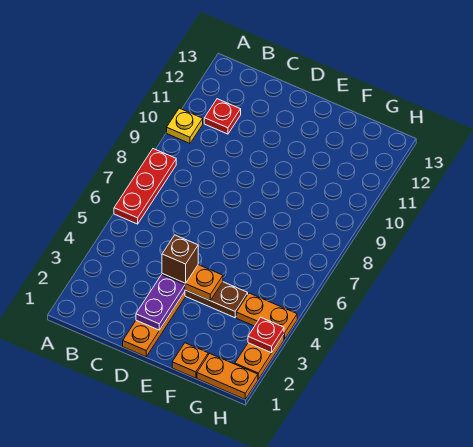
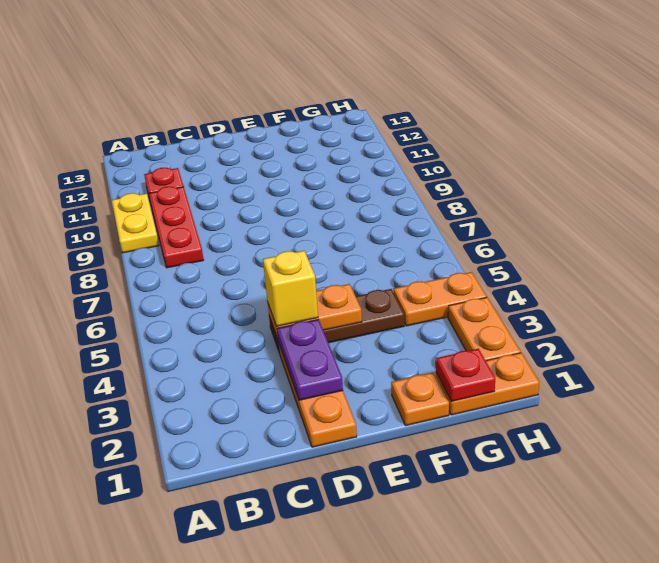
red 1x3 plate [114,149,176,224] -> red 1x3 plate moved to [149,187,204,268]
yellow 1x1 plate [167,108,203,143] -> yellow 1x2 plate [112,193,159,253]
brown 1x1 brick [162,235,198,283] -> yellow 1x1 brick [263,251,318,326]
red 1x1 plate [248,317,284,353] -> red 1x1 plate moved to [436,349,495,401]

